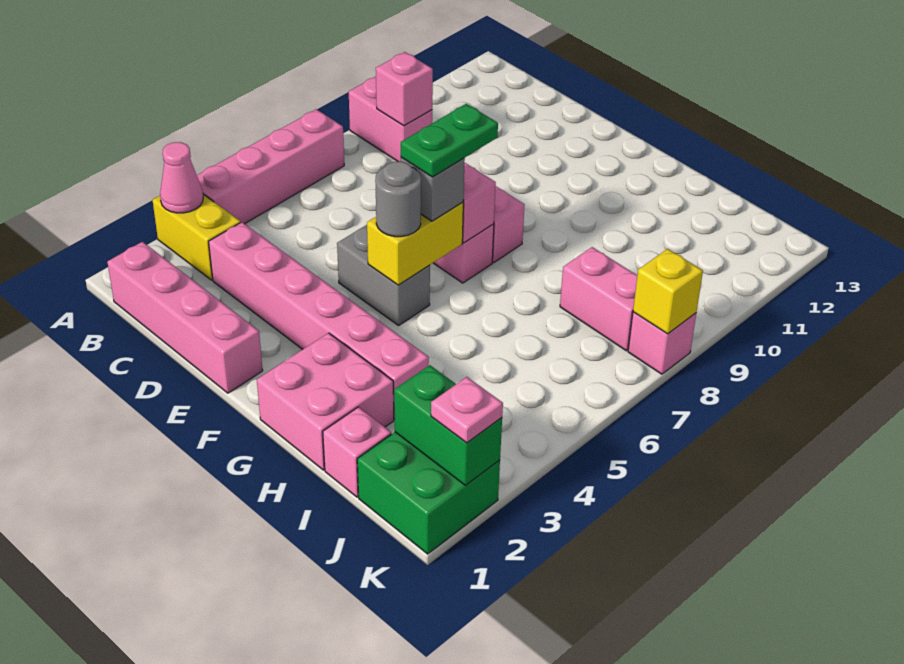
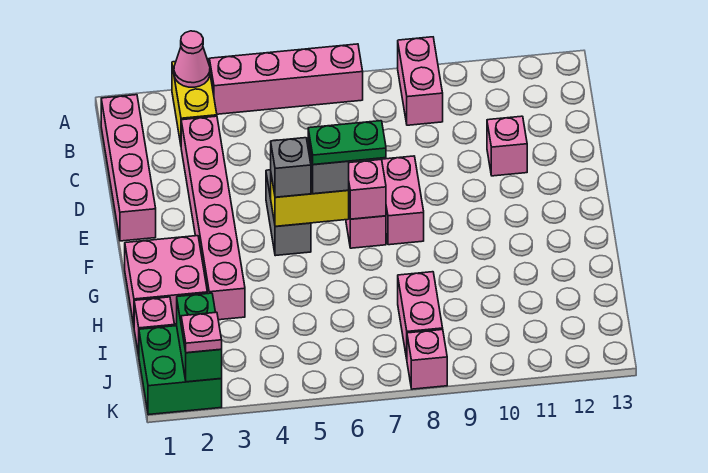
pink 1x1 brick [376,52,433,126] -> pink 1x1 brick moved to [487,116,527,176]
grey 1x1 round brick [375,162,421,237] -> grey 1x1 brick [271,138,311,197]
yellow 1x1 brick [633,249,703,334] -> none

